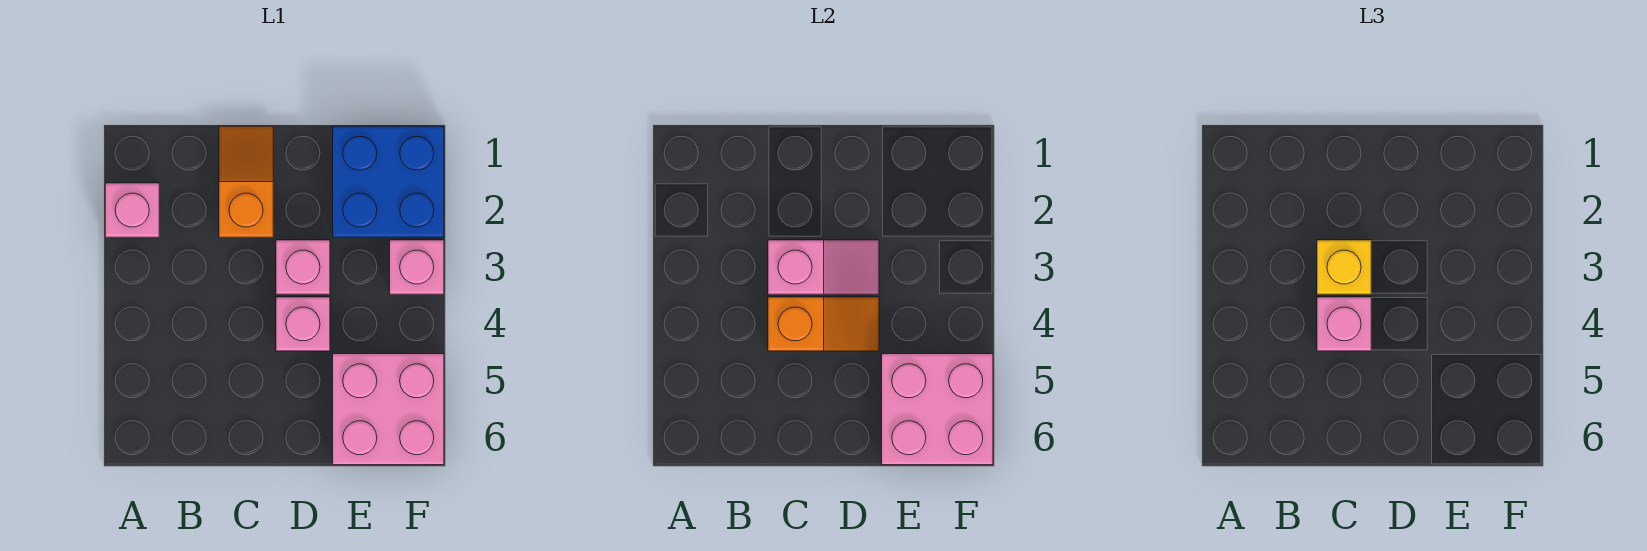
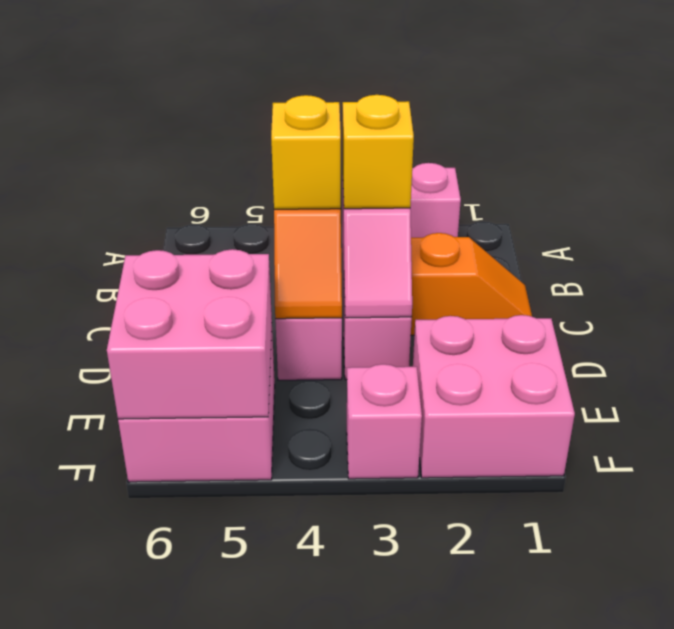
pink 1x1 brick [1317,297,1371,351] -> yellow 1x1 brick [271,95,341,209]
blue 2x2 brick [333,126,444,237] -> pink 2x2 brick [413,315,575,478]

